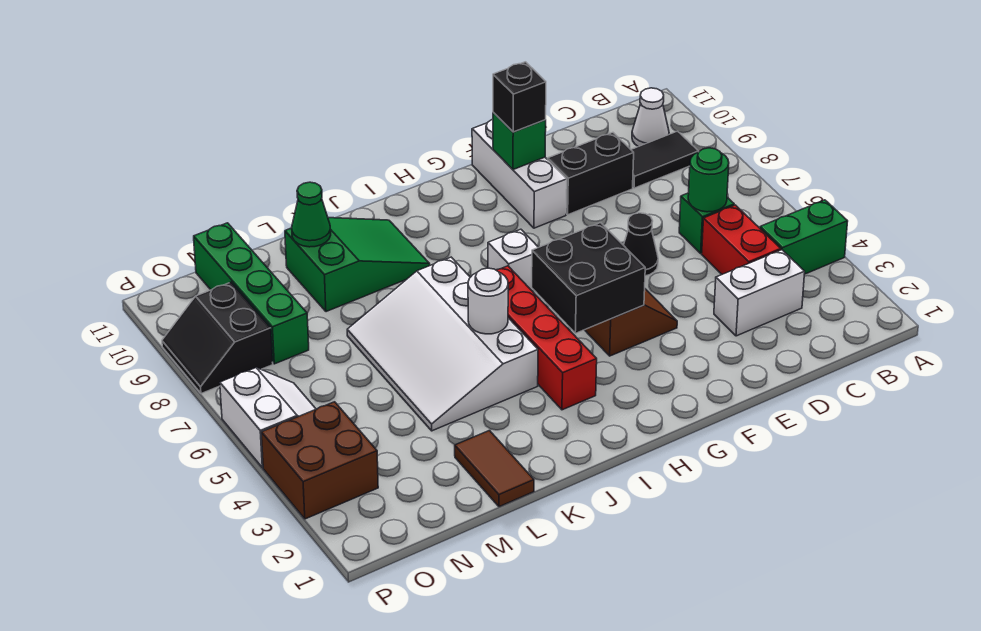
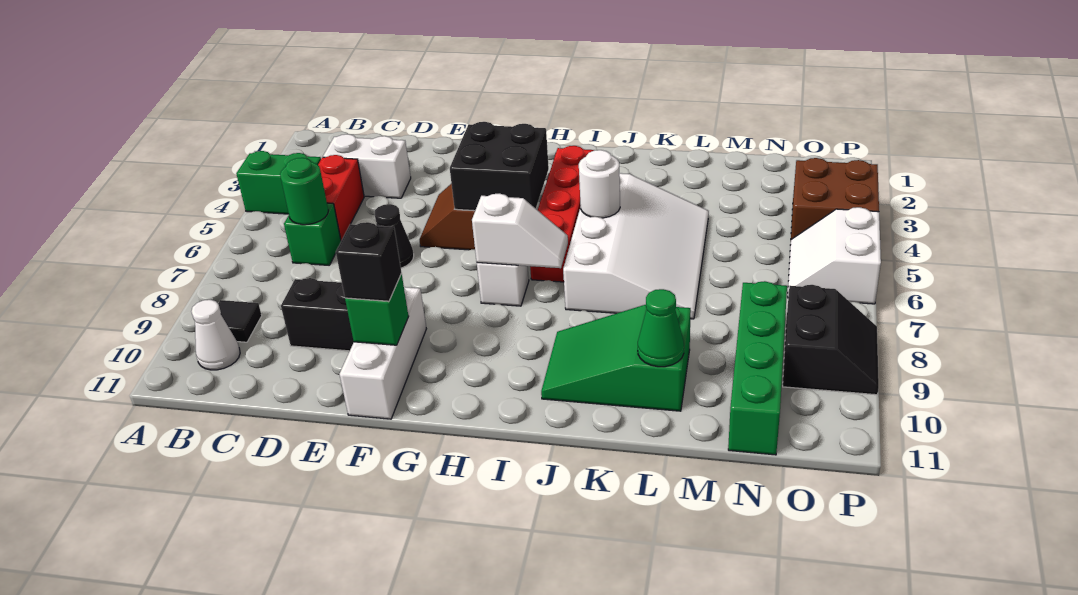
black 1x2 tile [631,131,699,188] -> black 1x1 tile [218,300,262,342]
none -> white 1x2 slope [472,193,568,268]
brown 1x2 tile [455,431,534,507] -> none

